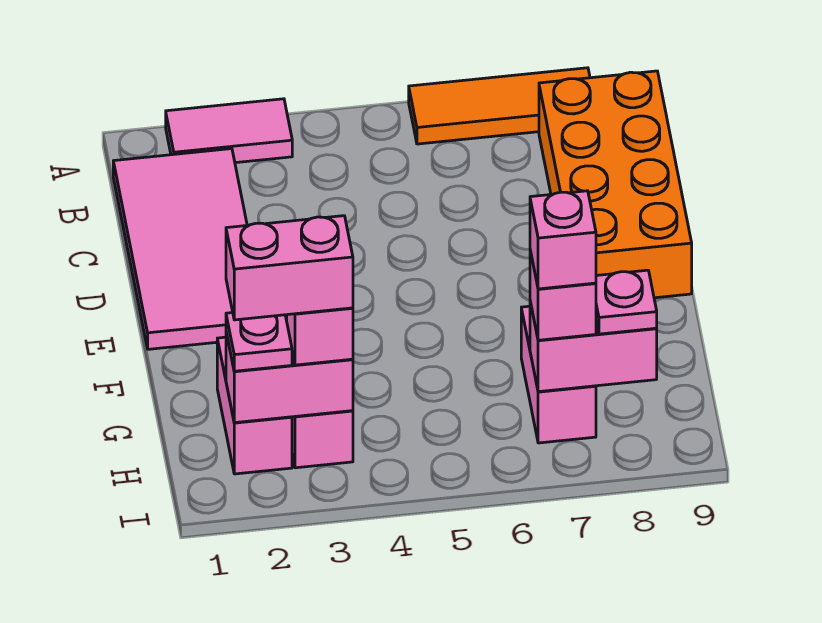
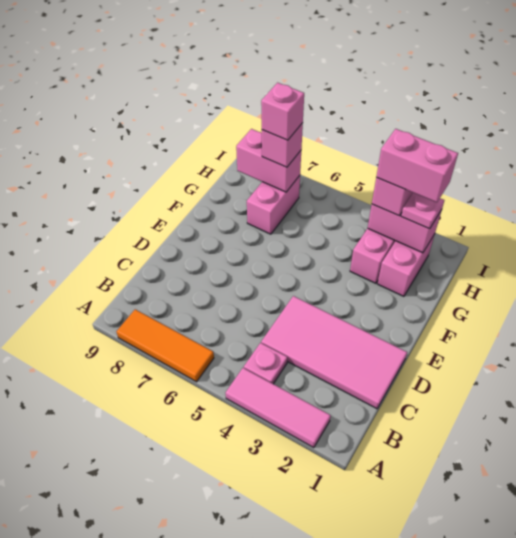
pink 1x2 tile [166,99,292,163] -> pink 1x3 tile [226,368,331,448]
pink 2x4 tile [113,149,247,349] -> pink 2x4 tile turned to [261,296,407,409]
orange 2x4 brick [539,71,692,298] -> none
pink 1x1 plate [596,270,657,334] -> pink 1x1 plate moved to [244,343,288,384]

